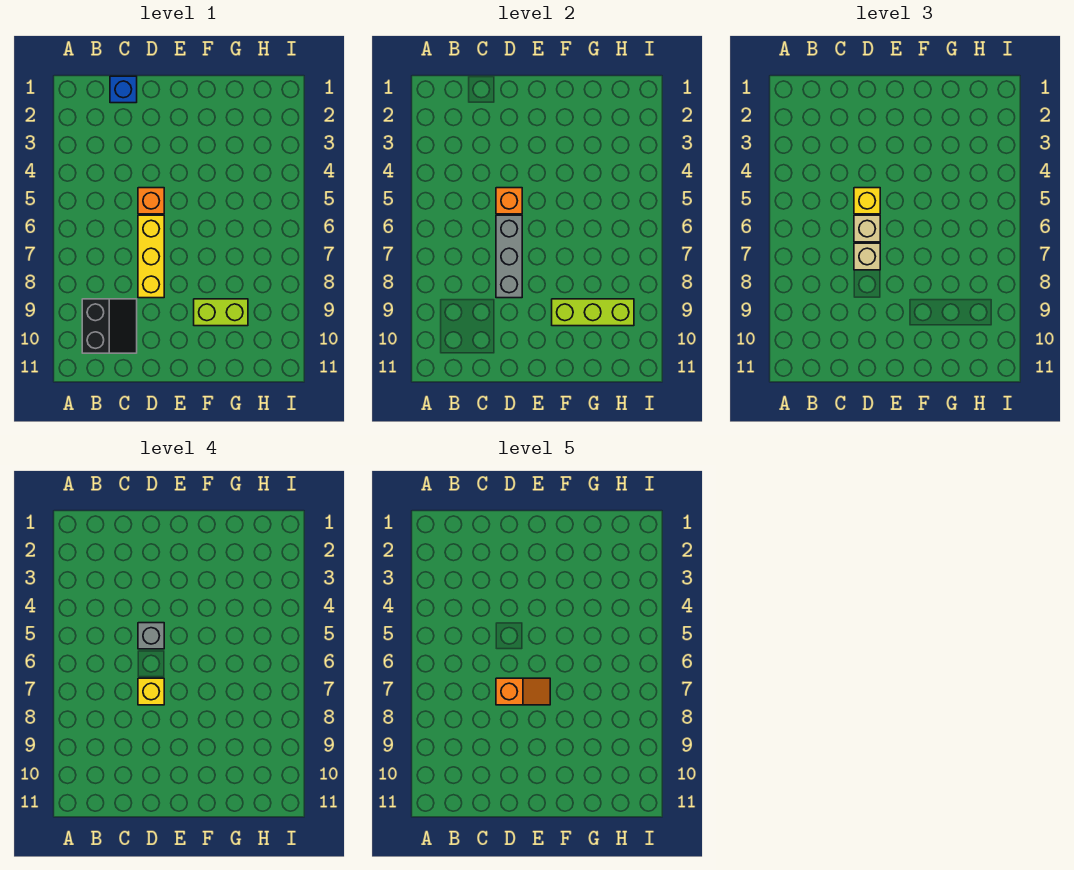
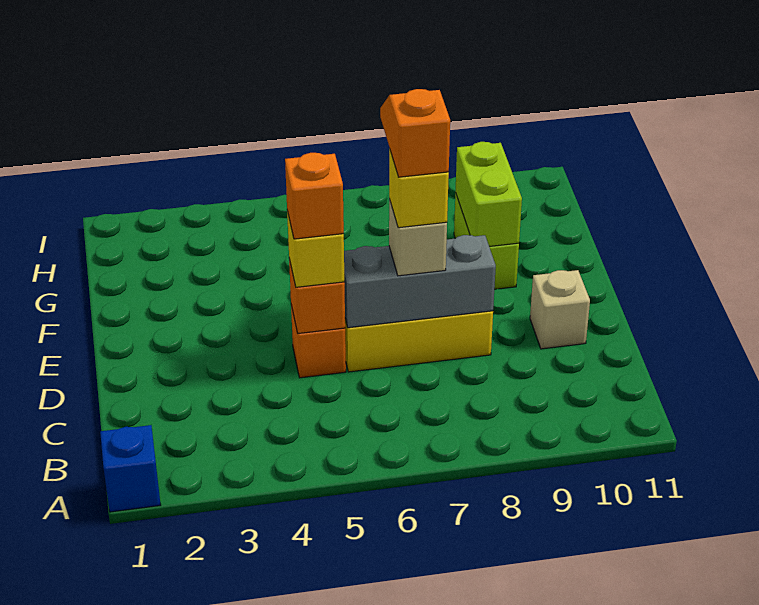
black 2x2 slope [82,299,137,353] -> none
blue 1x1 brick [110,76,137,103] -> blue 1x1 brick moved to [100,425,161,512]
grey 1x1 brick [138,623,164,649] -> orange 1x1 brick [285,153,344,239]
tan 1x1 brick [854,215,880,242] -> tan 1x1 brick moved to [530,270,590,349]
lime 1x3 brick [552,299,634,326] -> lime 1x2 brick [456,142,522,246]

